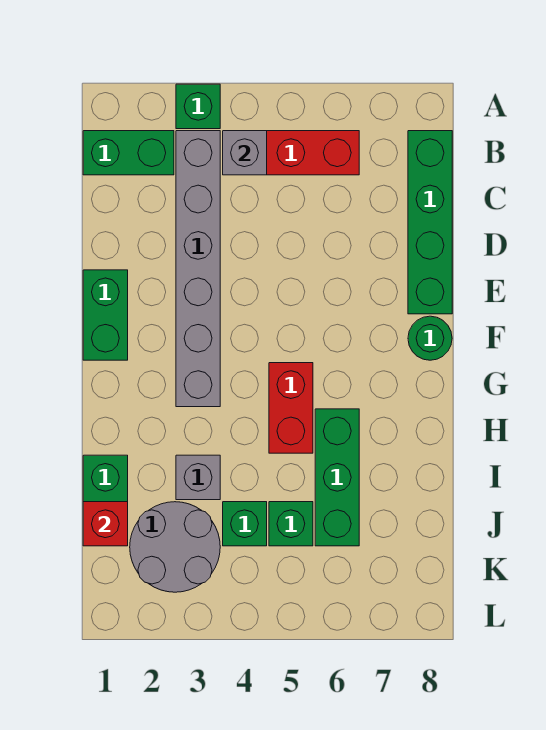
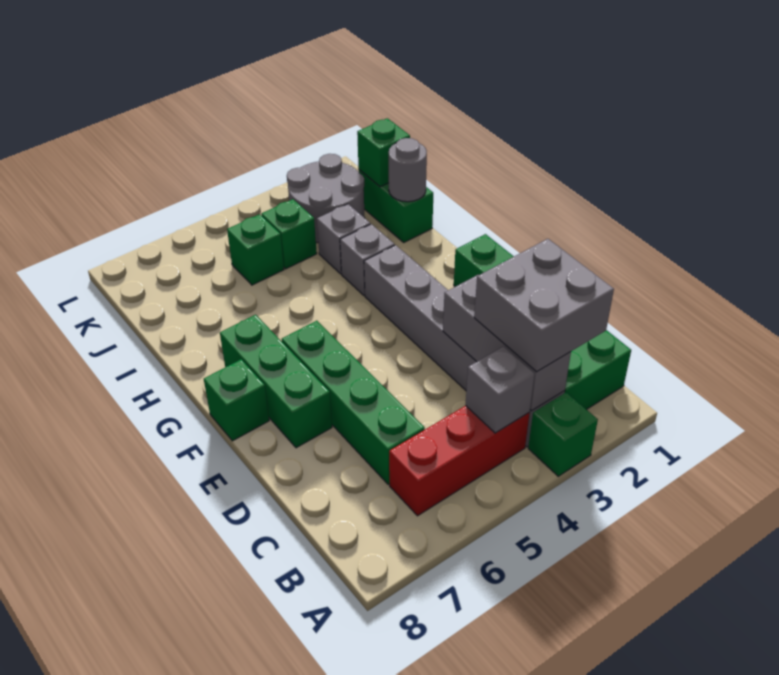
none -> grey 2x2 brick [474,239,614,372]
none -> grey 1x3 brick [443,275,571,411]
green 1x4 brick [408,131,452,314] -> green 1x4 brick moved to [282,321,425,484]
green 1x1 round brick [408,316,452,360] -> green 1x1 brick [204,359,269,441]
red 1x2 brick [269,363,313,453] -> none
none -> grey 1x1 brick [340,224,395,296]
green 1x3 brick [315,409,359,546] -> green 1x3 brick moved to [220,315,332,448]
none -> grey 1x1 round brick [389,138,427,202]
red 1x1 brick [83,502,128,546] -> green 1x1 brick [357,118,410,187]

